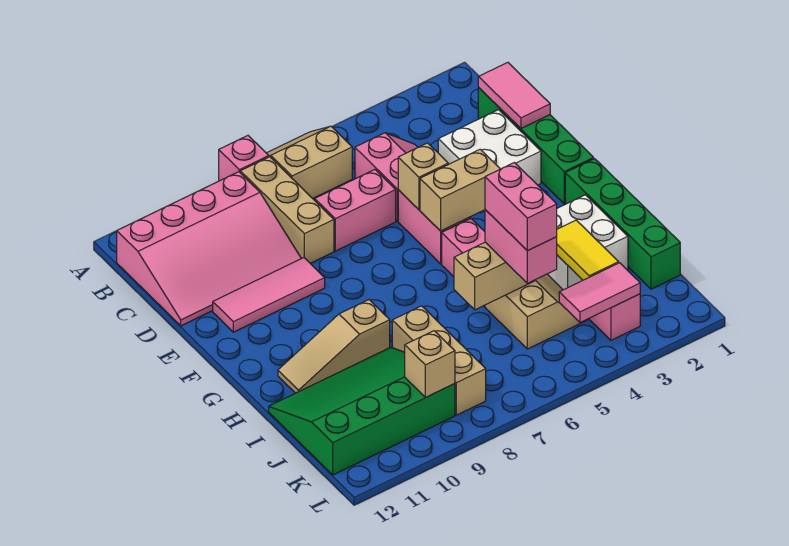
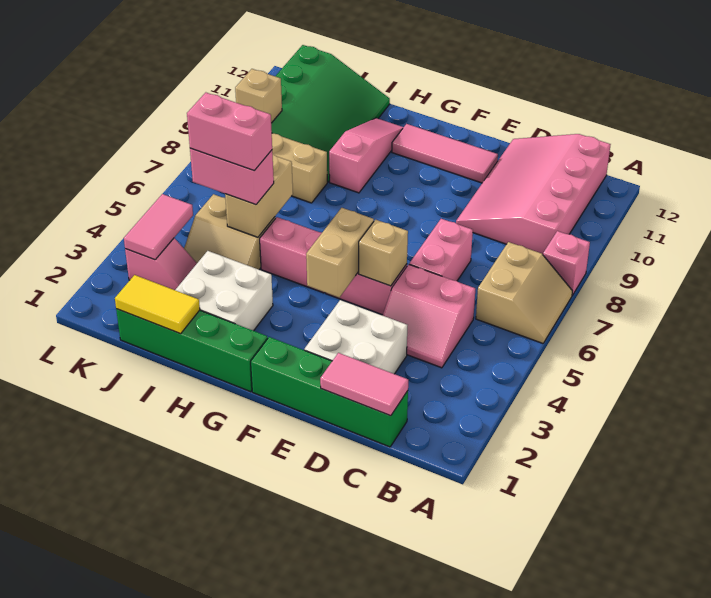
tan 1x3 brick [240,157,334,263] -> none
pink 1x3 tile [213,258,325,332] -> pink 1x3 tile turned to [392,124,498,183]
tan 1x3 slope [278,300,390,393] -> pink 1x3 slope [329,118,404,193]
yellow 1x2 tile [557,220,619,280] -> yellow 1x2 tile moved to [115,275,200,334]

